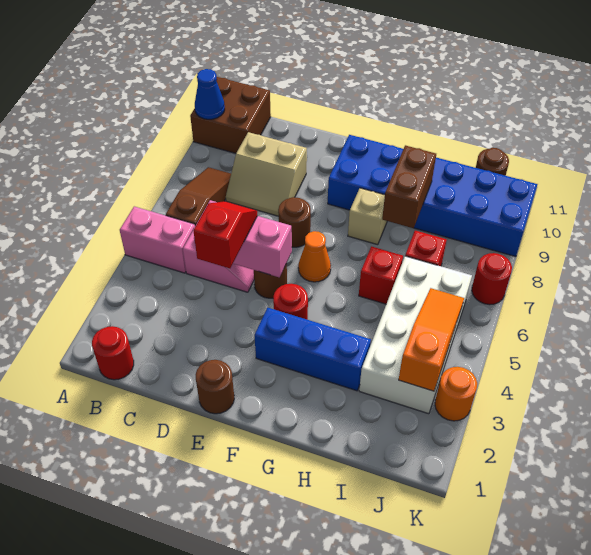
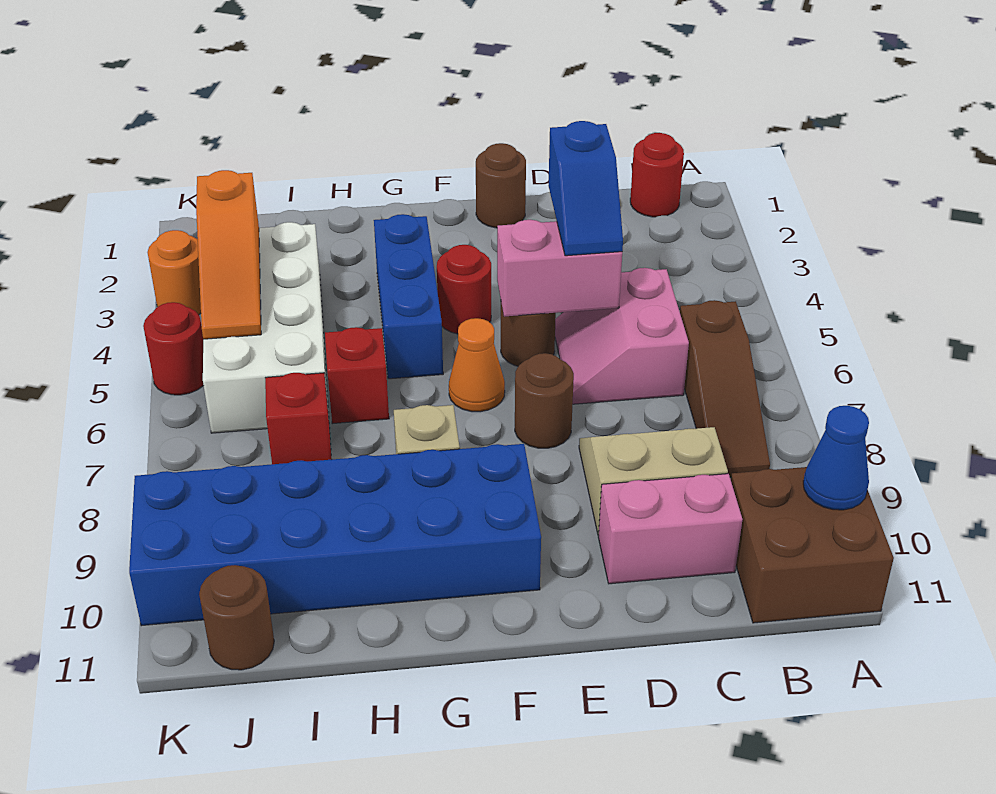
pink 1x2 brick [120,206,195,273] -> pink 1x2 brick moved to [598,474,742,584]
red 1x2 slope [194,201,257,268] -> blue 1x2 slope [548,121,623,256]
blue 1x3 brick [255,308,371,391] -> blue 1x3 brick turned to [374,214,443,379]
brown 1x2 brick [382,145,436,228] -> none
red 1x1 round brick [472,253,512,305] -> red 1x1 round brick moved to [143,302,204,395]

